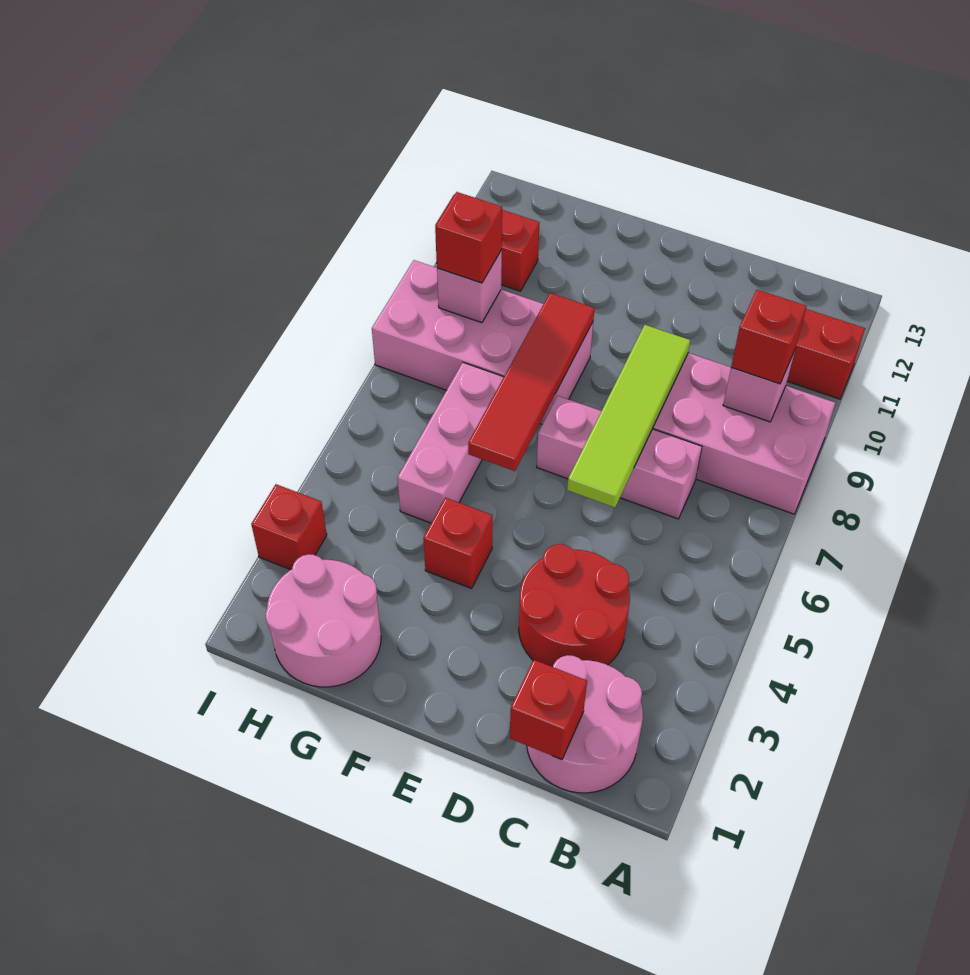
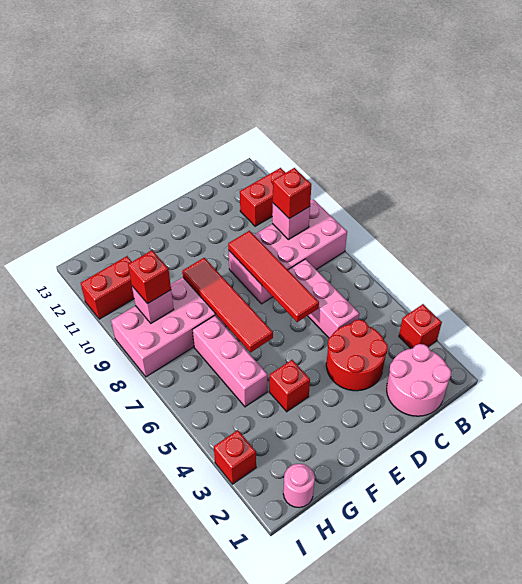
red 1x1 brick [510,660,587,760] -> red 1x1 brick moved to [399,304,442,348]
pink 1x3 brick [537,396,702,519] -> pink 1x3 brick turned to [288,259,359,338]
lime 1x4 tile [567,325,690,508] -> red 1x4 tile [228,231,319,322]
pink 2x2 round brick [266,554,381,687] -> pink 1x1 round brick [283,464,315,508]

